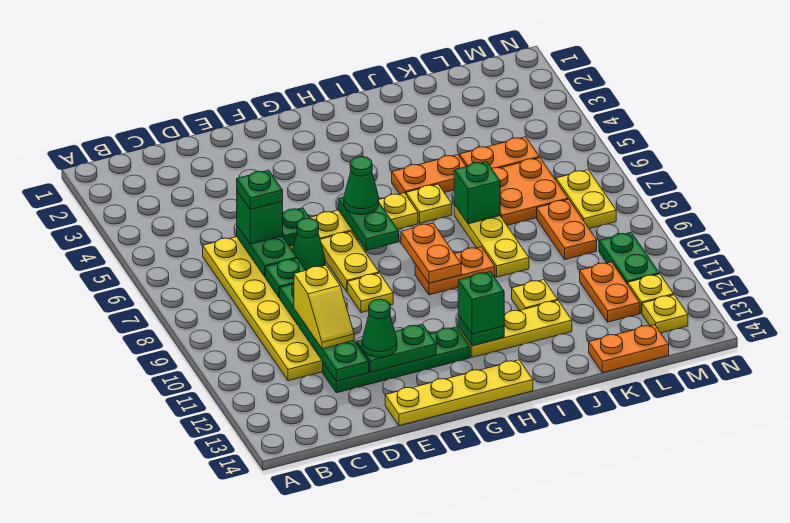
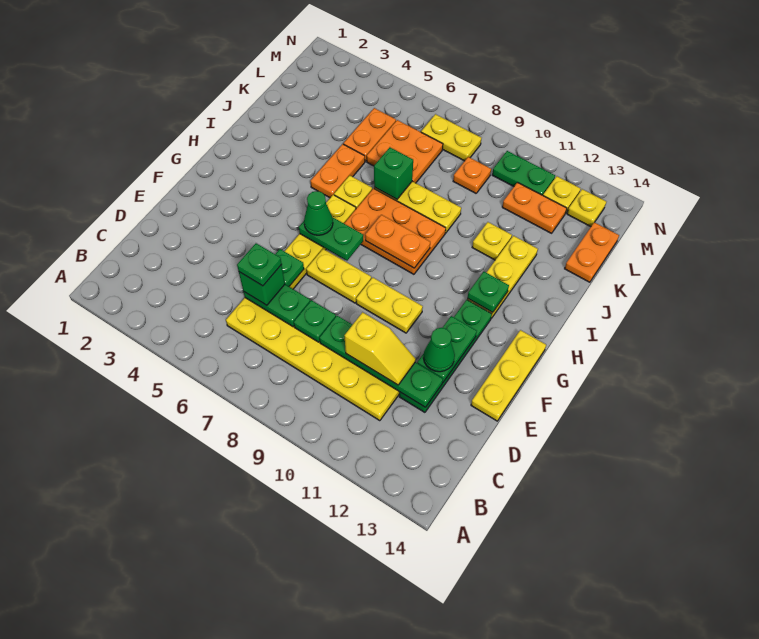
green 1x1 cone [292,218,325,270] -> none
yellow 1x4 plate [385,360,533,426] -> yellow 1x3 plate [471,330,546,421]
yellow 1x1 plate [347,273,393,313] -> yellow 1x2 plate [356,277,423,333]
orange 1x2 plate [415,247,495,295] -> orange 2x3 plate [344,188,446,274]
green 1x1 brick [458,272,504,334] -> none
orange 1x2 plate [537,199,597,259] -> orange 1x1 plate [453,157,491,193]

